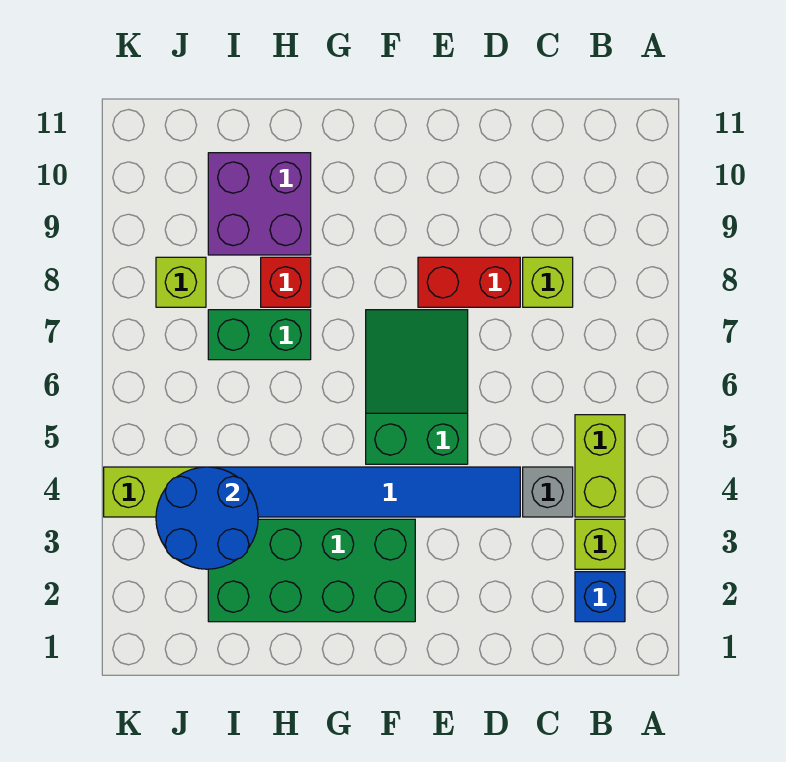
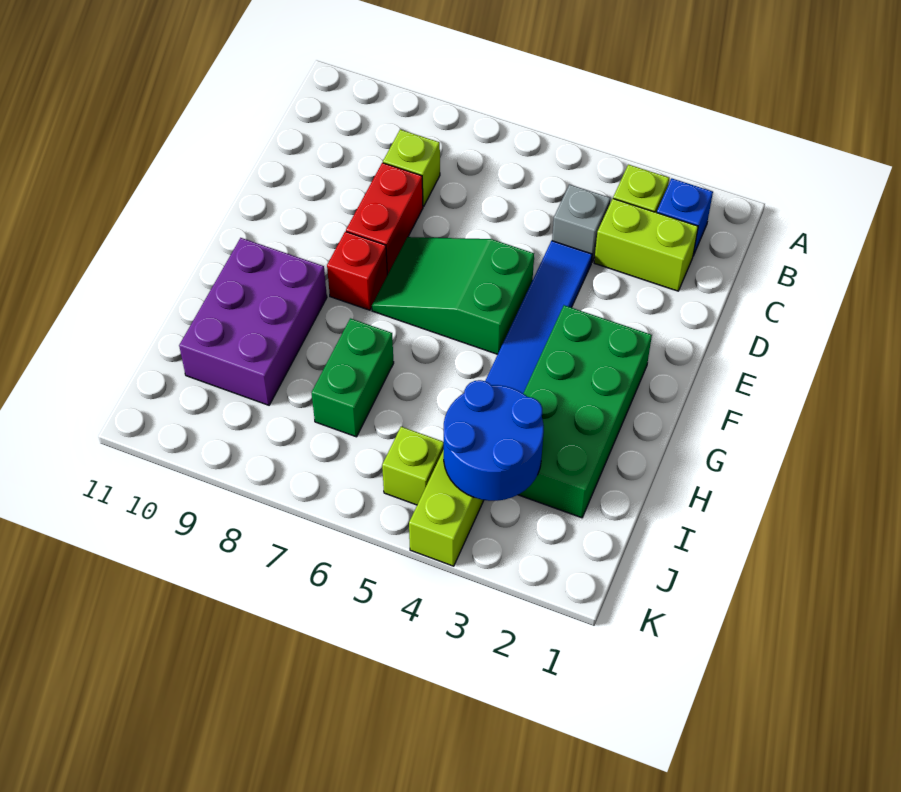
lime 1x2 brick [575,415,625,517] -> lime 1x2 brick moved to [594,199,698,291]
red 1x1 brick [261,257,311,307] -> red 1x1 brick moved to [327,231,387,310]
purple 2x2 brick [208,153,311,255] -> purple 2x3 brick [179,238,327,405]
lime 1x1 brick [156,257,206,307] -> lime 1x1 brick moved to [382,427,444,505]

